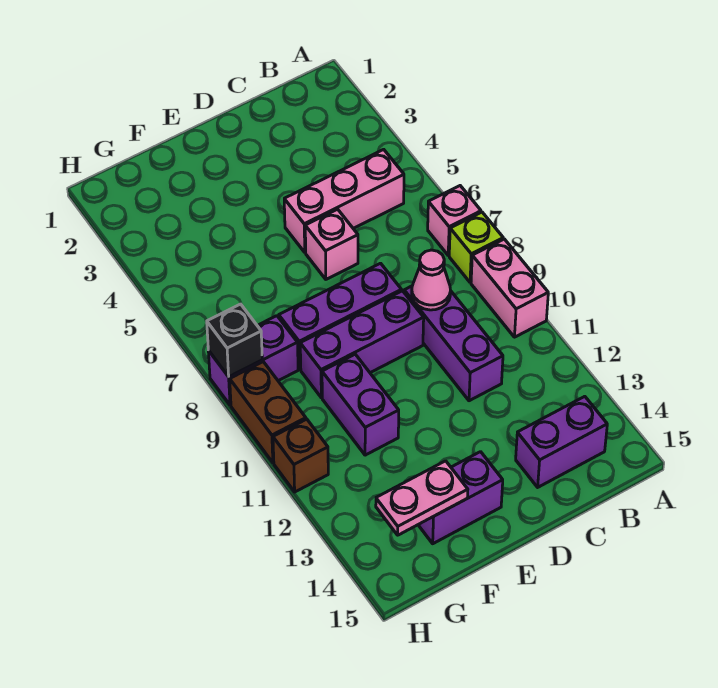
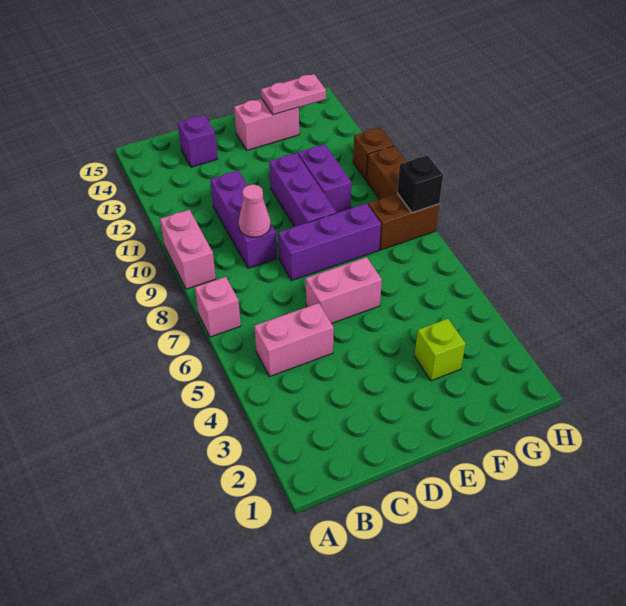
lime 1x1 brick [449,212,503,282] -> lime 1x1 brick moved to [415,319,466,381]
pink 1x3 brick [284,149,404,252] -> pink 1x2 brick [254,303,334,377]
purple 1x2 brick [516,396,607,487] -> purple 1x1 brick [178,115,218,167]
pink 1x1 brick [305,209,358,279] -> pink 1x2 brick [306,257,382,323]
purple 1x3 brick [300,291,424,398] -> purple 1x3 brick turned to [269,153,336,227]
purple 1x2 brick [418,452,503,544] -> pink 1x2 brick [234,99,299,150]
purple 1x2 brick [208,316,298,405] -> brown 1x2 brick [368,193,439,250]

